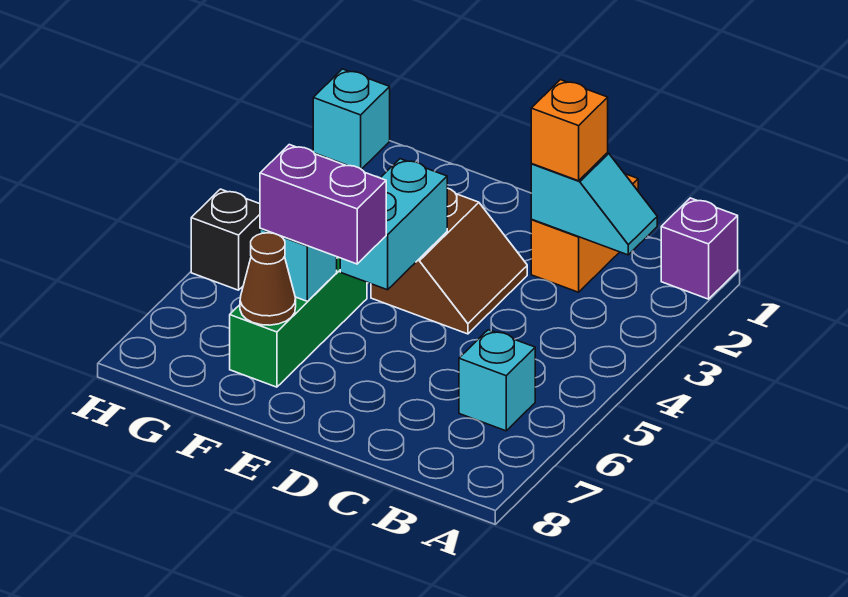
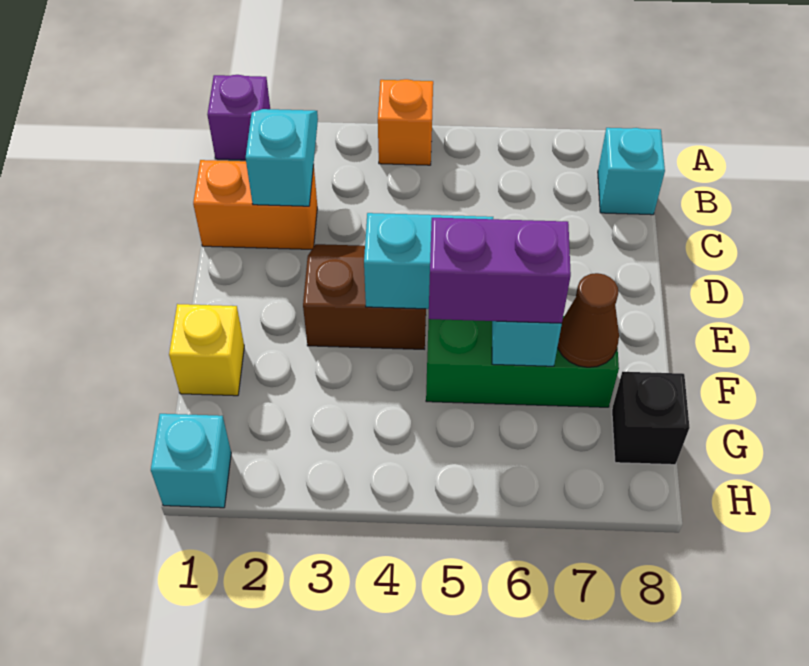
cyan 1x1 brick [459,330,535,431] -> cyan 1x1 brick moved to [598,128,665,215]
orange 1x1 brick [531,80,608,181] -> orange 1x1 brick moved to [378,79,433,165]
purple 1x2 brick [260,145,386,264] -> purple 1x2 brick turned to [428,218,571,324]
none -> yellow 1x1 brick [169,304,244,396]
black 1x1 brick [191,189,260,290] -> black 1x1 brick moved to [612,372,690,465]

